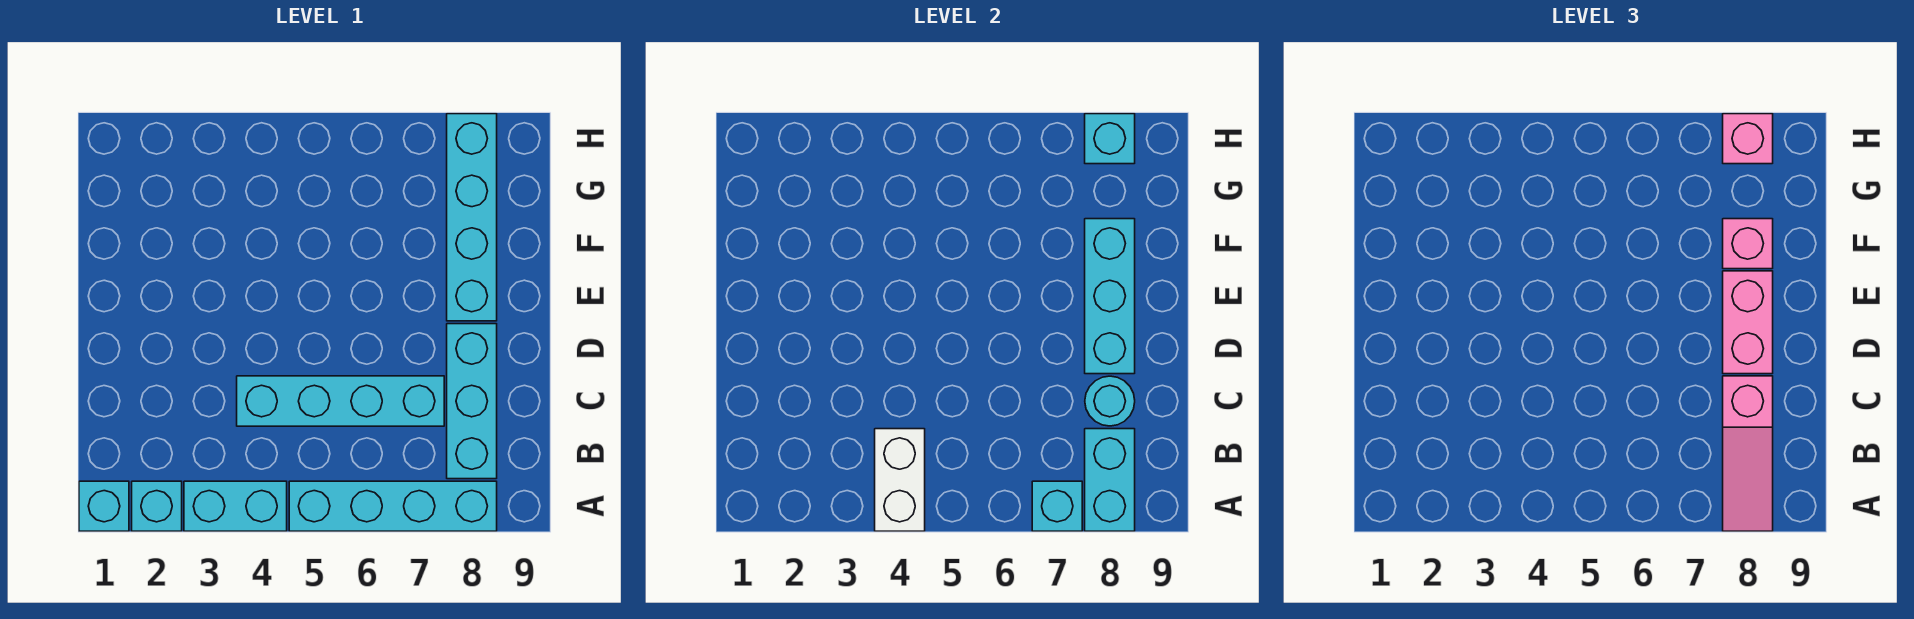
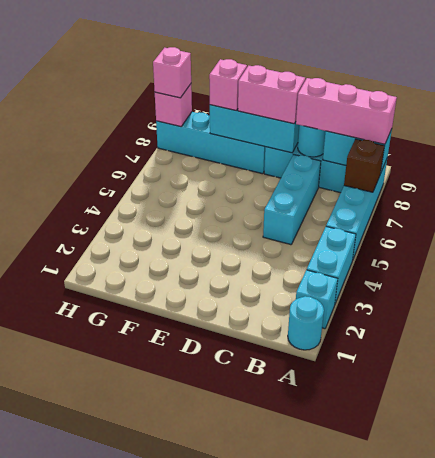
cyan 1x1 brick [79,481,129,531] -> cyan 1x1 round brick [288,296,324,350]
white 1x2 brick [875,429,925,531] -> none
cyan 1x1 brick [1032,481,1082,531] -> brown 1x1 brick [344,139,384,192]
pink 1x3 slope [1723,376,1773,531] -> pink 1x3 brick [296,78,397,144]
cyan 1x4 brick [237,376,444,426] -> cyan 1x3 brick [263,154,321,245]
cyan 1x1 brick [1085,114,1135,164] -> pink 1x1 brick [155,84,192,127]

